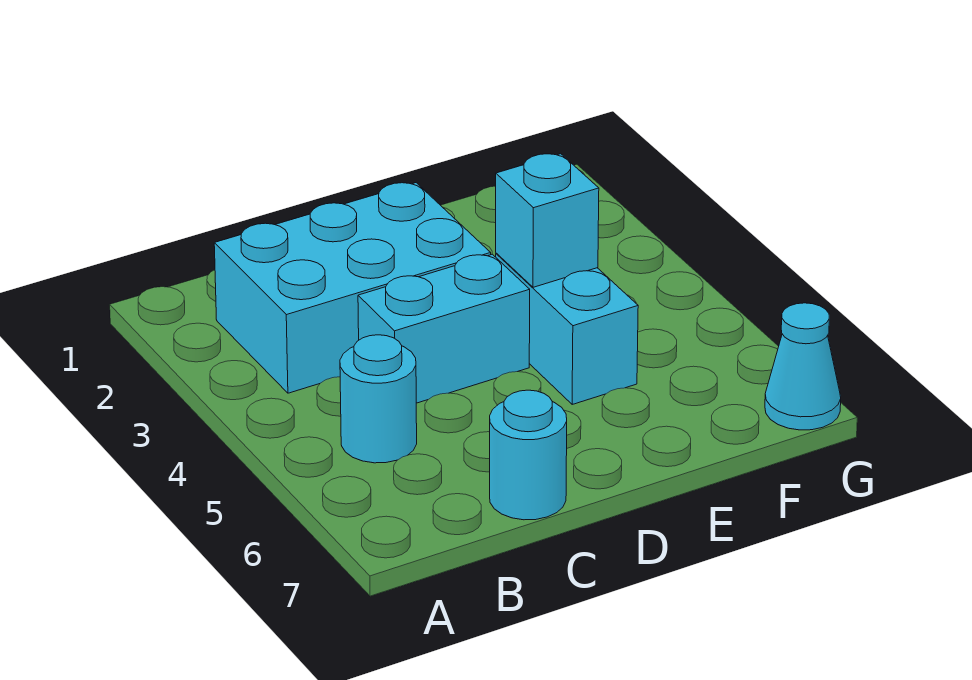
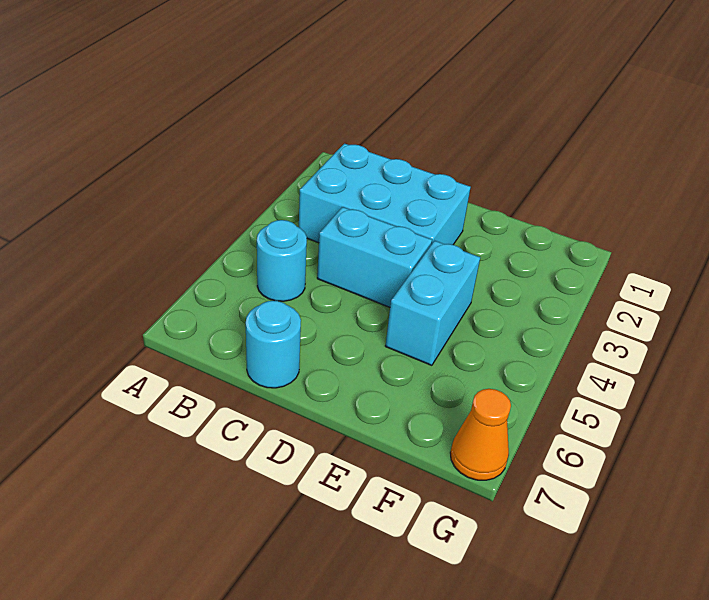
cyan 1x1 brick [496,154,599,287] -> none
cyan 1x1 cone [765,303,841,430] -> orange 1x1 cone [450,389,511,480]

